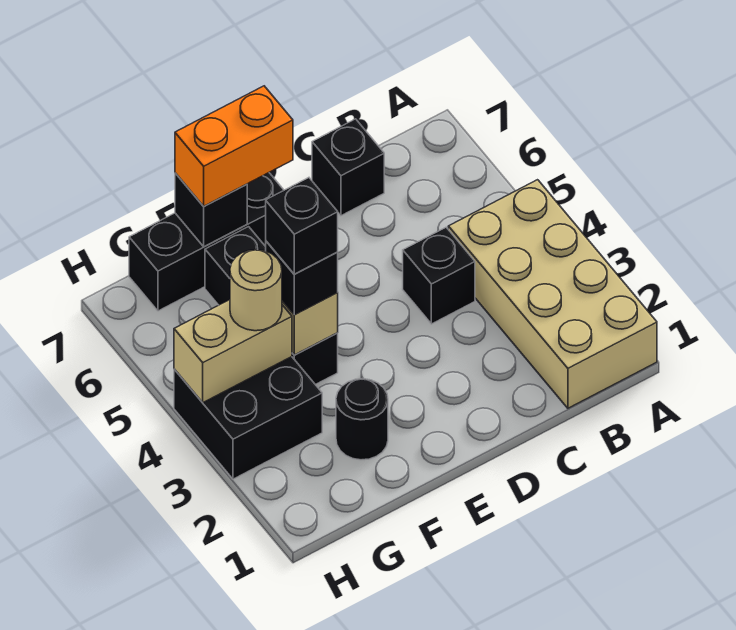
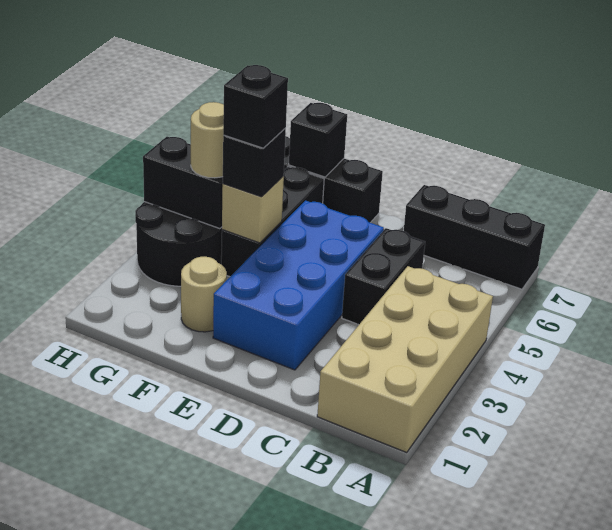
black 1x1 brick [403,227,475,324] -> black 1x2 brick [342,228,425,325]
black 1x1 brick [312,119,384,216] -> black 1x3 brick [404,185,545,289]
none -> blue 2x4 brick [213,201,384,370]
orange 1x2 brick [175,86,293,206] -> none
black 1x1 round brick [336,379,388,460] -> tan 1x1 round brick [181,257,227,332]
black 2x2 brick [174,357,322,479] -> black 2x2 round brick [135,202,222,286]
tan 1x2 brick [174,300,292,403] -> black 1x2 brick [143,137,223,229]

